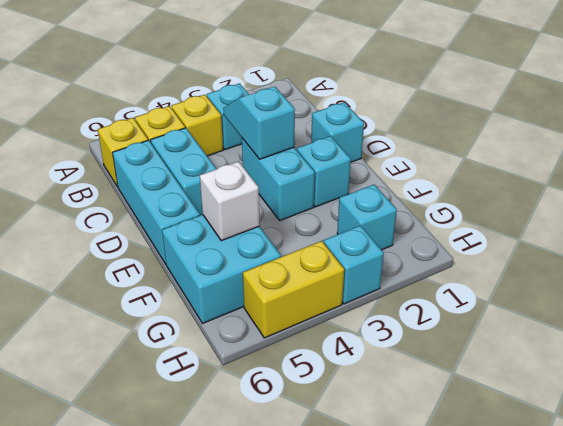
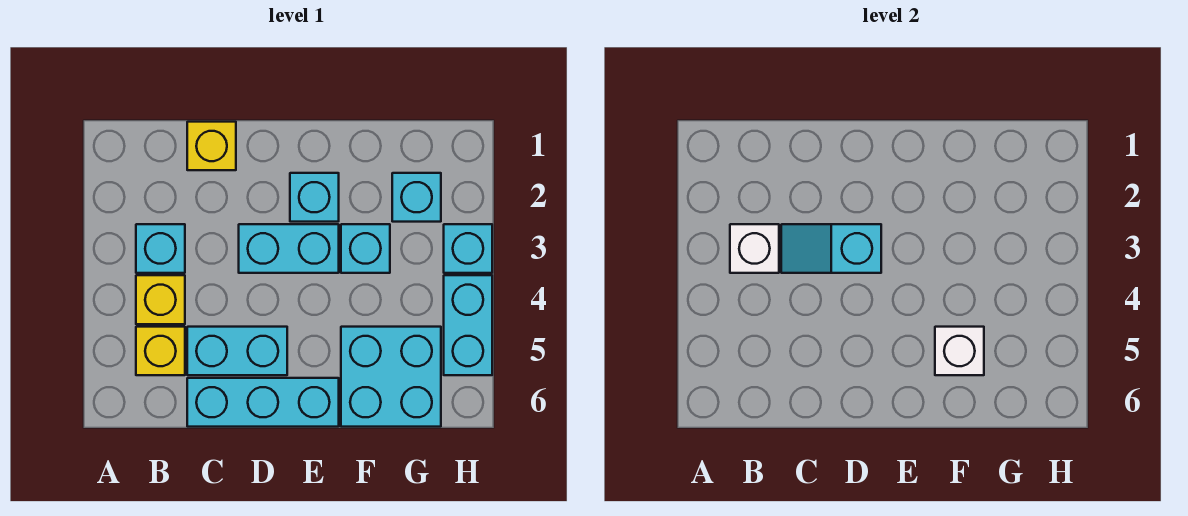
none -> white 1x1 brick [730,224,779,273]
yellow 1x1 brick [98,118,148,187] -> yellow 1x1 brick moved to [187,122,236,170]
cyan 1x1 brick [311,102,364,162] -> cyan 1x1 brick moved to [341,224,390,273]
yellow 1x2 brick [243,241,344,338] -> cyan 1x2 brick [444,275,492,375]

